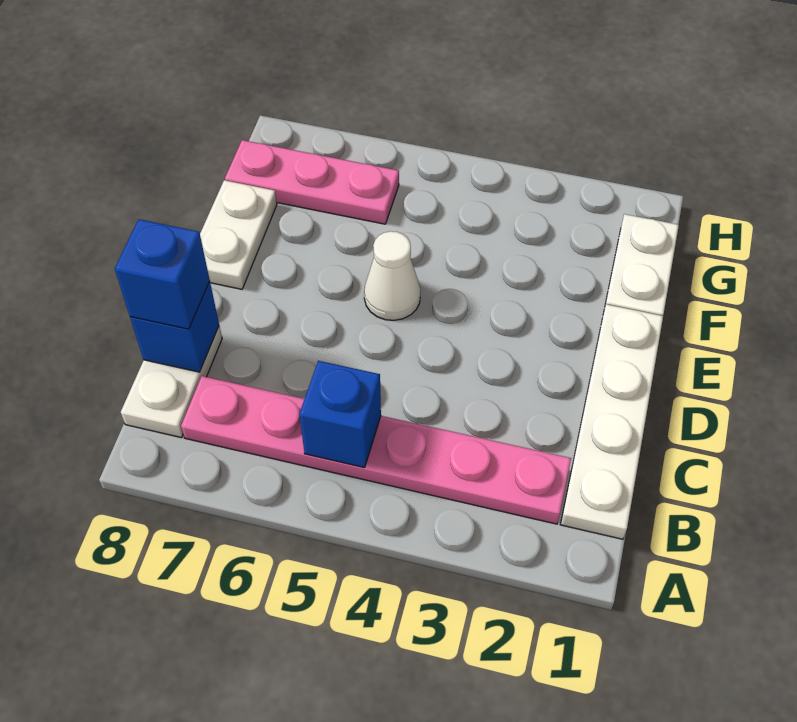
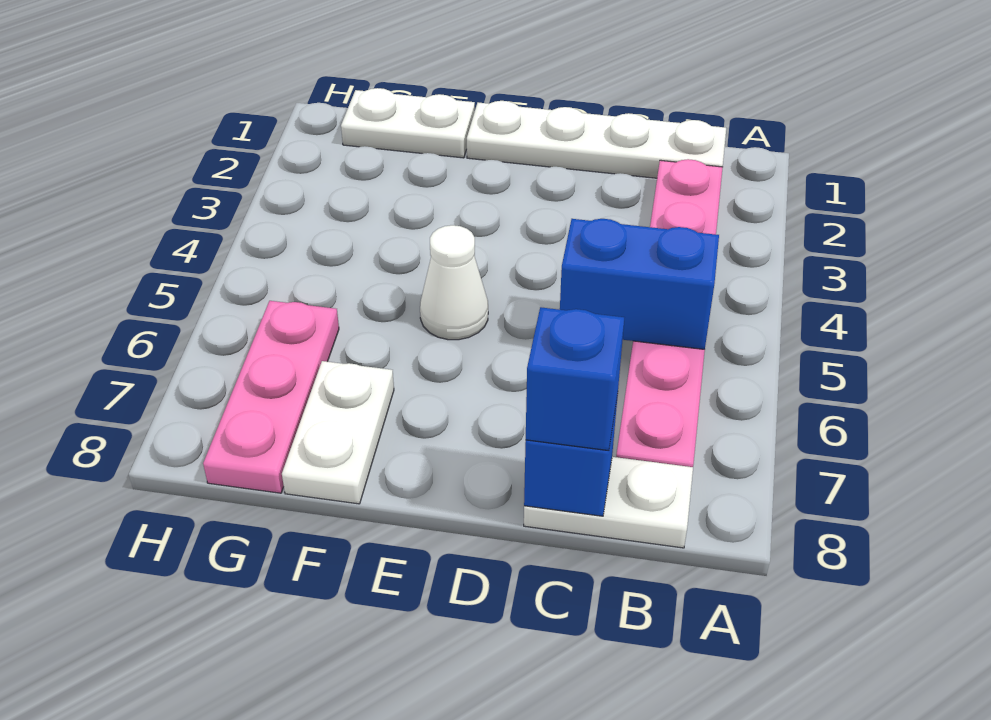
blue 1x1 brick [299,361,381,468] -> blue 1x2 brick [560,219,719,349]
white 1x2 plate [200,180,277,289] -> white 1x2 plate turned to [282,361,394,504]

